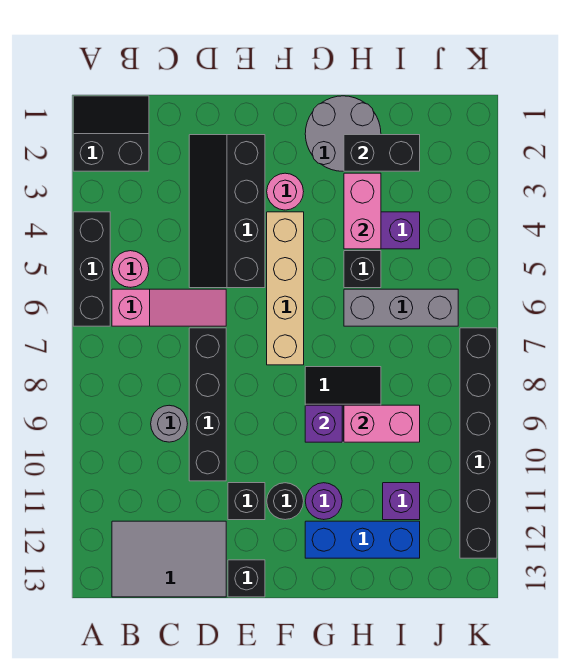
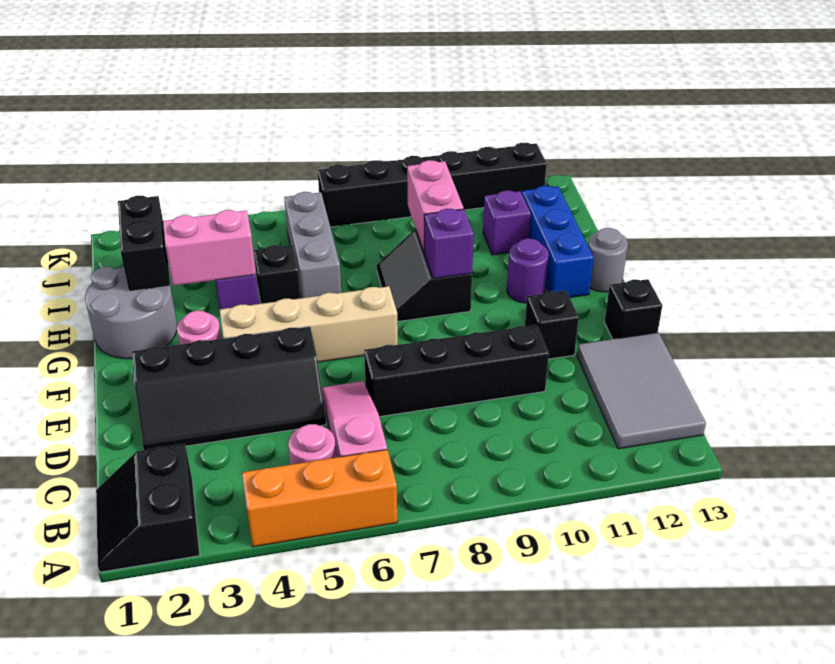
black 1x3 brick [73,212,110,326] -> orange 1x3 brick [242,450,397,547]
grey 1x1 round brick [151,405,187,442] -> grey 1x1 round brick moved to [588,228,628,292]
black 1x1 round brick [267,483,304,520] -> none

